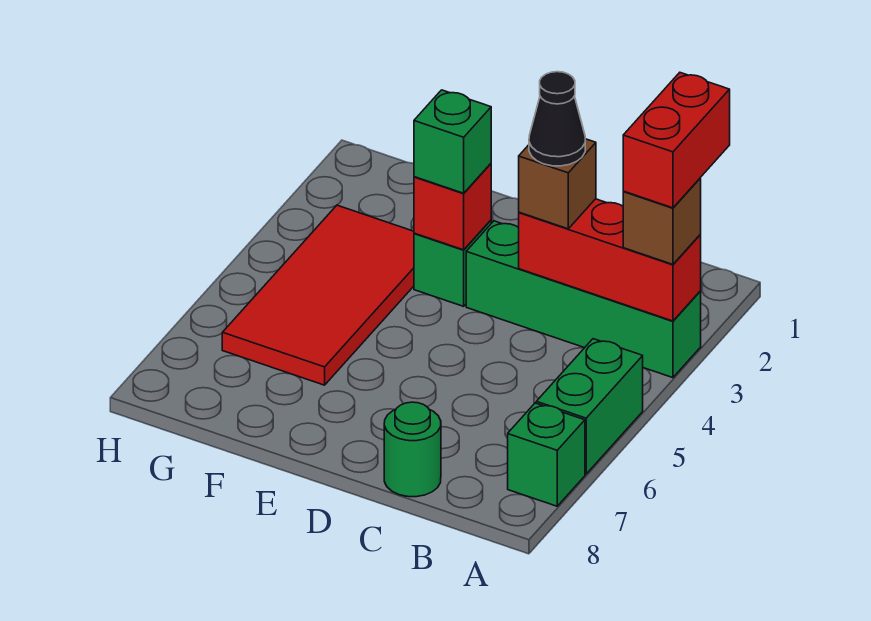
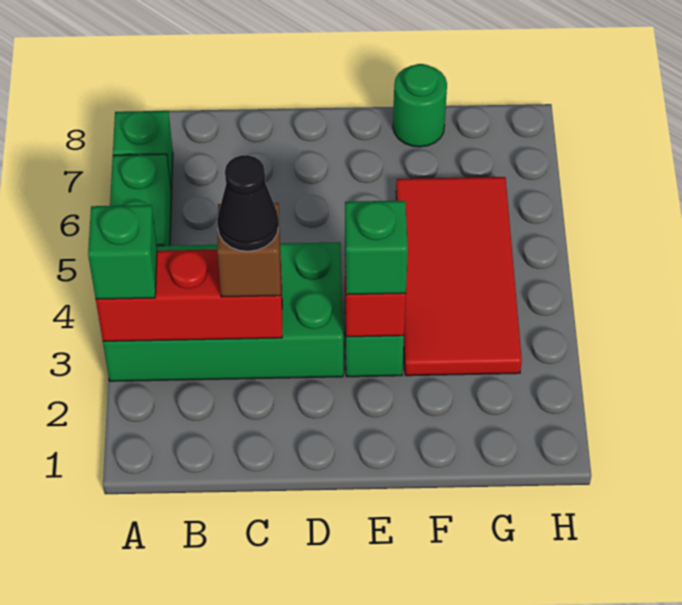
red 1x2 brick [623,73,730,208] -> none
green 1x4 brick [466,221,701,378] -> green 2x4 brick [103,242,343,381]
brown 1x1 brick [623,178,701,264] -> green 1x1 brick [88,205,157,299]
green 1x1 round brick [384,402,441,497] -> green 1x1 round brick moved to [393,64,447,147]

